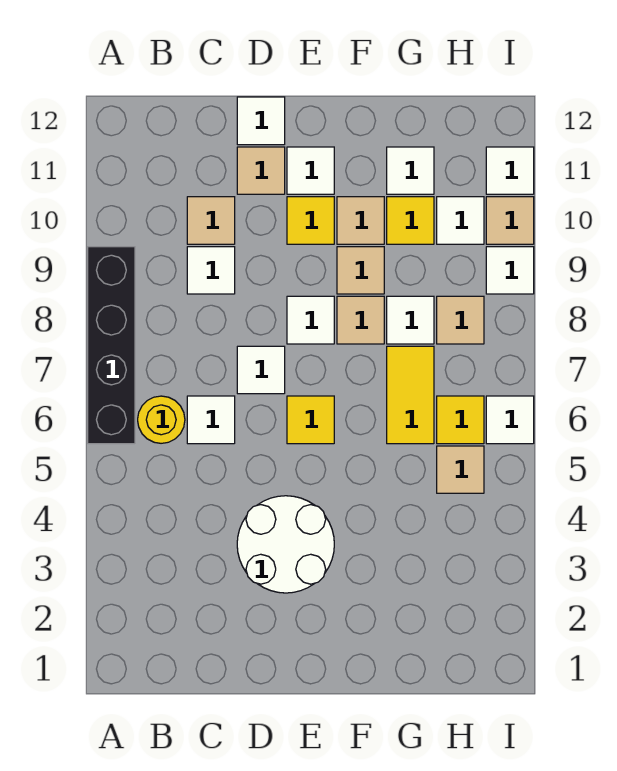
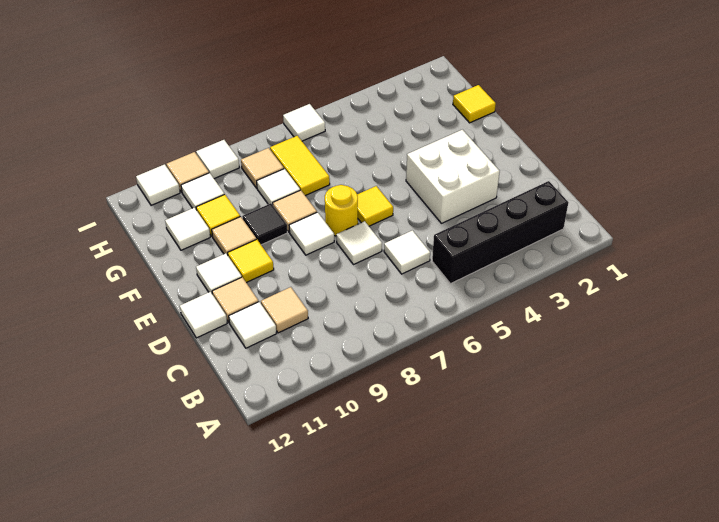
black 1x4 brick [88,247,135,444] -> black 1x4 brick moved to [432,181,568,284]
yellow 1x1 round brick [138,396,185,443] -> yellow 1x1 round brick moved to [325,185,358,236]
white 1x1 tile [187,247,235,294] -> white 1x1 tile moved to [229,302,276,348]
white 2x2 round brick [237,496,334,593] -> white 2x2 brick [406,130,500,223]
tan 1x1 tile [337,247,384,294] -> black 1x1 tile [242,203,287,245]
yellow 1x2 tile [387,346,434,444] -> yellow 1x2 tile turned to [270,136,330,196]
tan 1x1 tile [437,446,484,493] -> none
yellow 1x1 tile [437,396,484,444] -> yellow 1x1 tile moved to [453,85,496,123]

